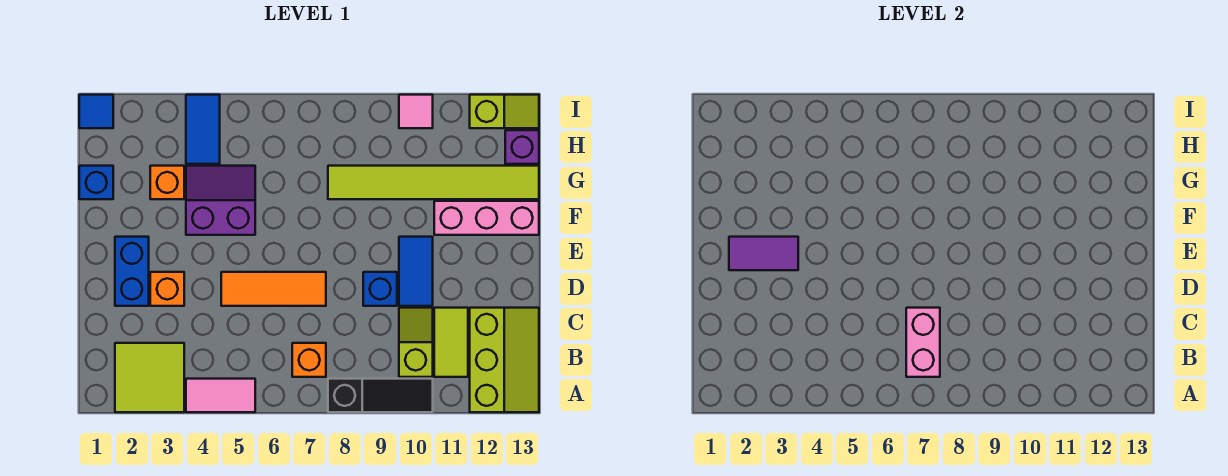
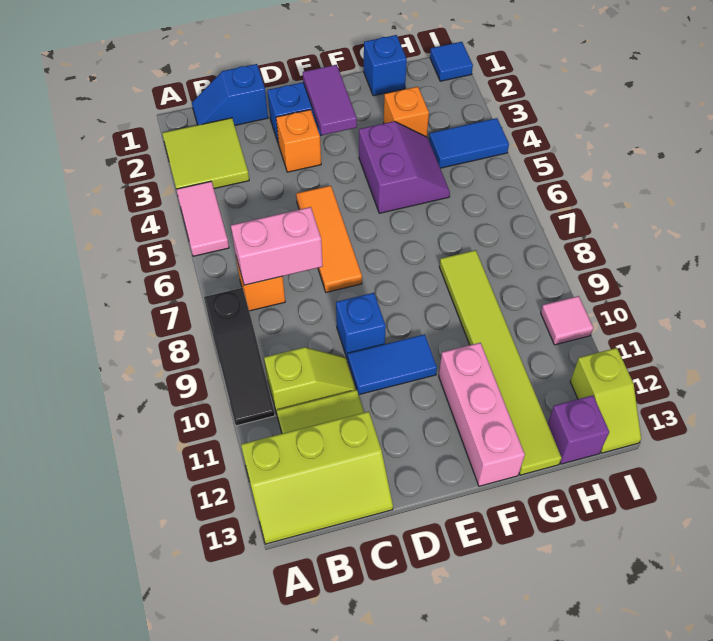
none -> blue 1x2 slope [192,64,268,125]

